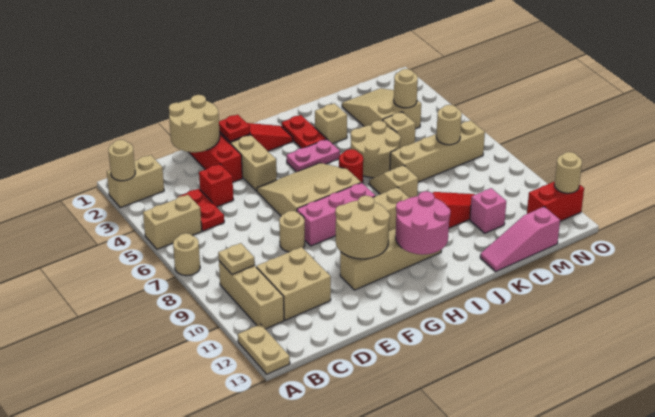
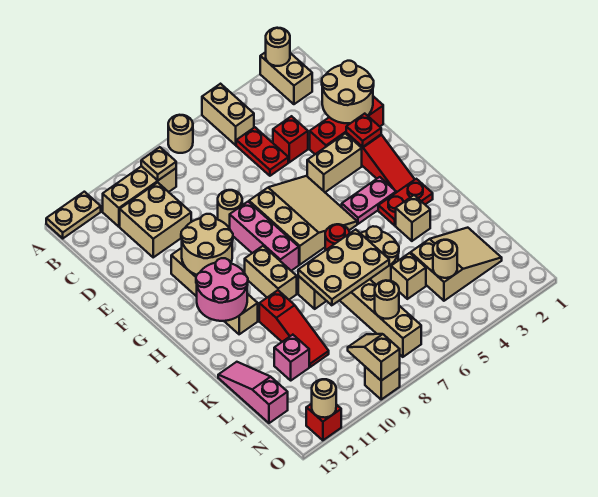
red 1x2 plate [178,189,224,231] -> red 1x2 plate turned to [236,127,288,176]
pink 1x2 plate [287,139,340,172] -> pink 1x2 plate turned to [342,177,396,224]
none -> tan 2x3 plate [298,230,389,305]
none -> tan 1x2 slope [348,334,400,381]
red 1x2 brick [527,181,584,221] -> red 1x1 brick [306,404,341,440]
none -> tan 1x1 brick [365,367,400,399]

